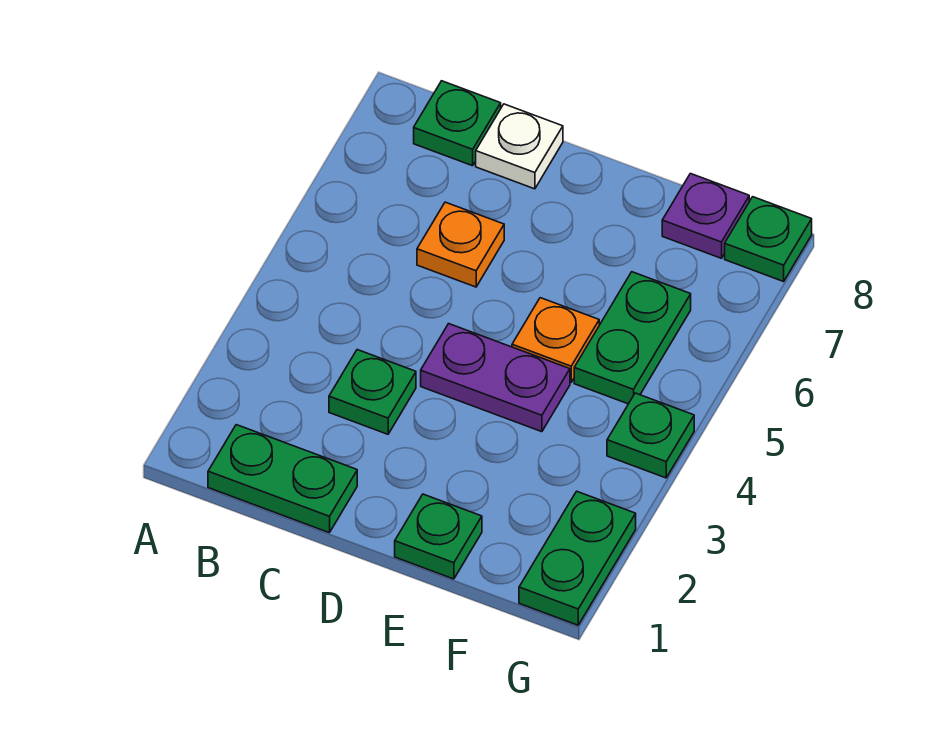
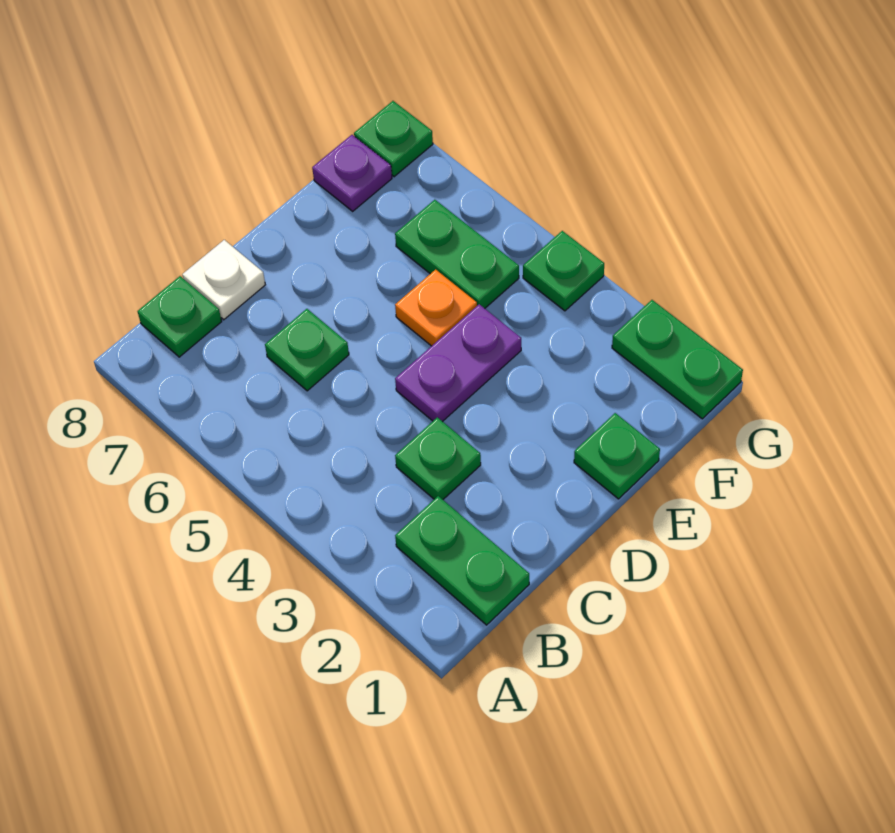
green 1x2 plate [208,425,357,533] -> green 1x2 plate turned to [395,496,529,625]
orange 1x1 plate [417,202,504,287] -> green 1x1 plate [265,309,349,391]

